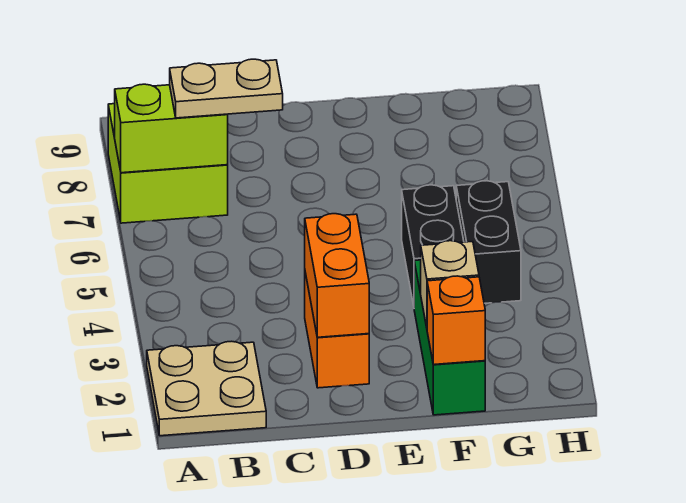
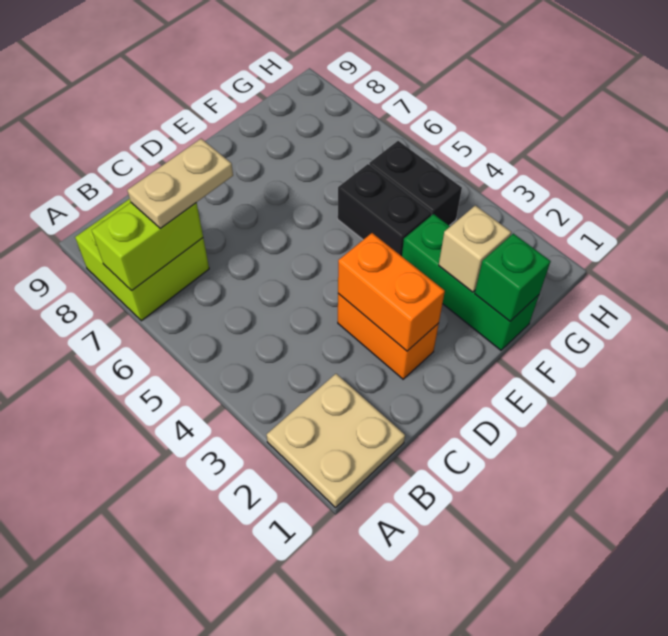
orange 1x1 brick [427,276,485,365] -> green 1x1 brick [475,233,551,321]

